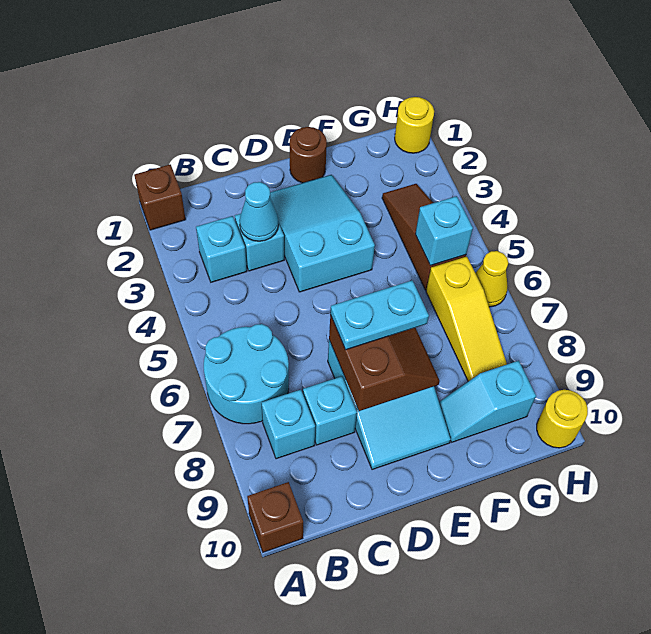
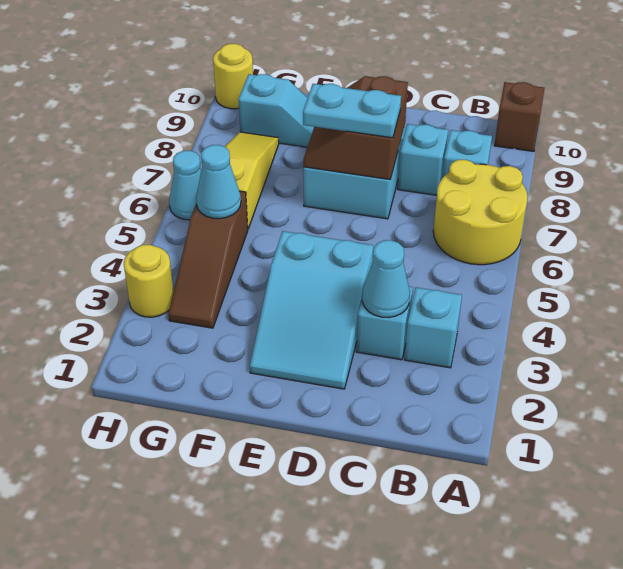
brown 1x1 brick [134,164,186,230] -> none
cyan 2x2 round brick [204,324,289,424] -> yellow 2x2 round brick [433,160,527,265]
brown 1x1 round brick [290,127,327,183] -> none
cyan 1x1 brick [415,196,473,266] -> cyan 1x1 cone [196,145,241,219]
yellow 1x1 round brick [395,97,434,153] -> yellow 1x1 round brick moved to [124,245,174,317]
yellow 1x1 cone [476,251,508,307] -> cyan 1x1 cone [169,151,201,220]

